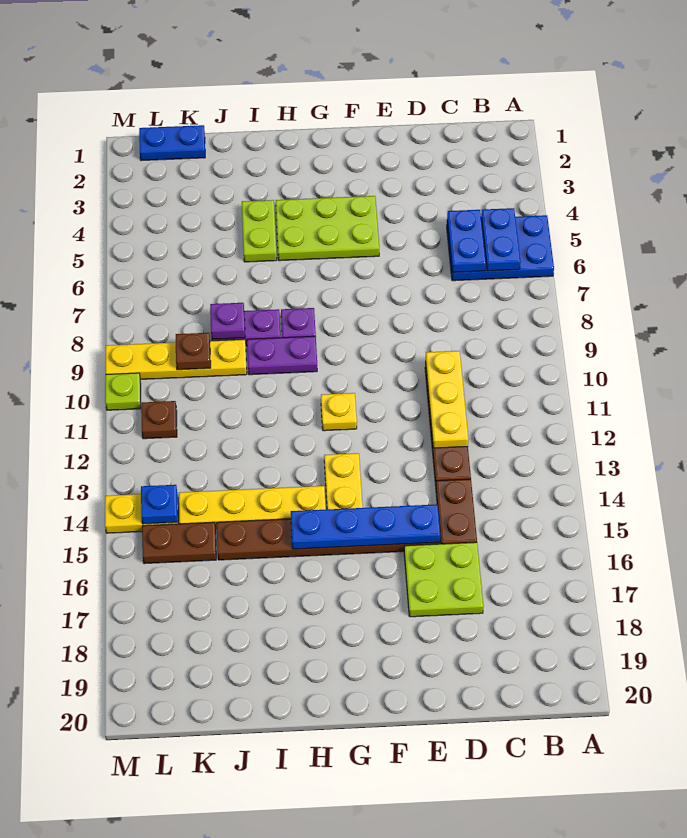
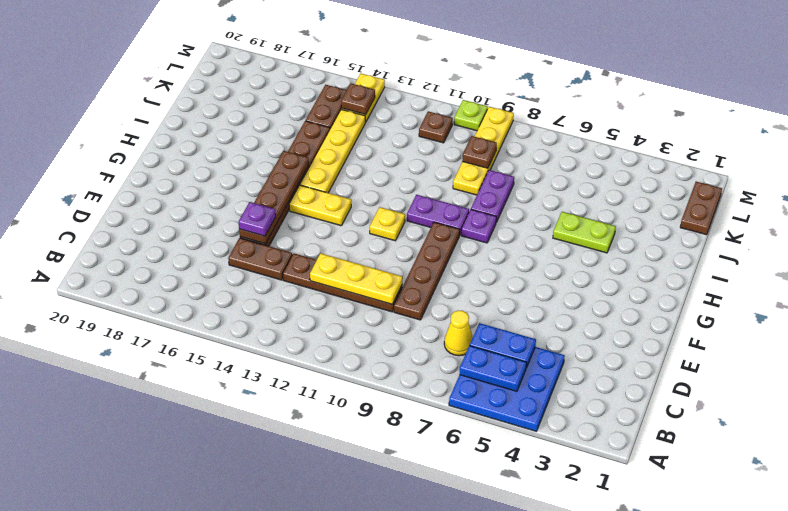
blue 2x3 plate [447,215,554,281] -> blue 3x3 plate [449,347,565,431]
none -> yellow 1x1 cone [444,310,473,356]
none -> brown 1x4 plate [394,222,460,320]
lime 2x2 plate [404,542,484,617] -> none
blue 1x4 plate [291,504,440,549] -> brown 1x4 plate [239,151,309,244]
lime 2x3 plate [276,196,379,261] -> none
purple 1x2 plate [247,336,317,375] -> purple 1x2 plate turned to [407,195,469,234]
purple 1x1 plate [210,303,245,339] -> purple 1x1 plate moved to [239,202,276,236]
blue 1x2 plate [139,125,205,161] -> brown 1x2 plate [680,182,722,235]
blue 1x1 plate [141,485,178,524] -> brown 1x1 plate [341,83,375,115]

